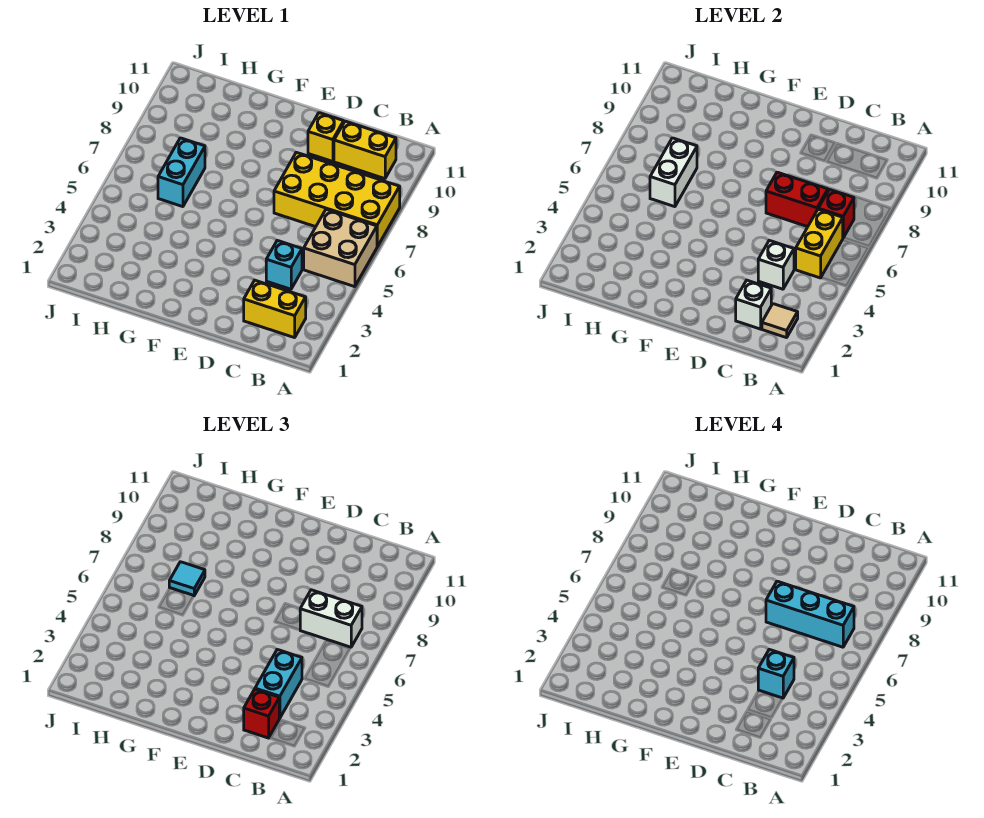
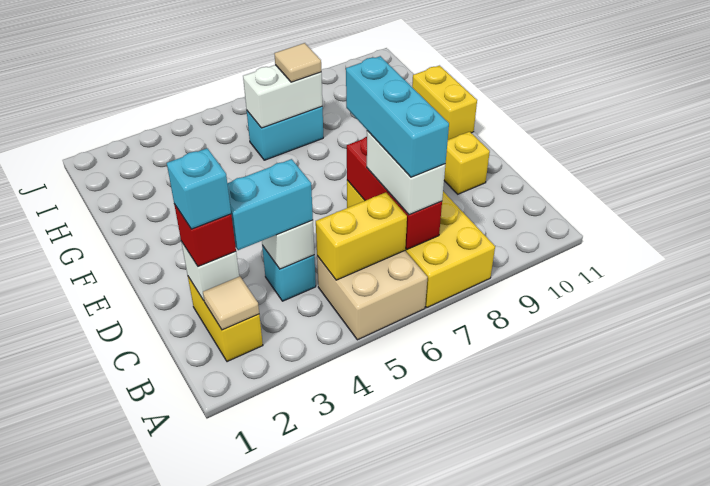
yellow 1x2 brick [334,121,396,179] -> yellow 1x2 brick moved to [412,66,477,140]
cyan 1x1 brick [758,650,794,698] -> cyan 1x1 brick moved to [167,148,231,229]
cyan 1x1 tile [169,562,205,595] -> tan 1x1 tile [274,43,321,82]

